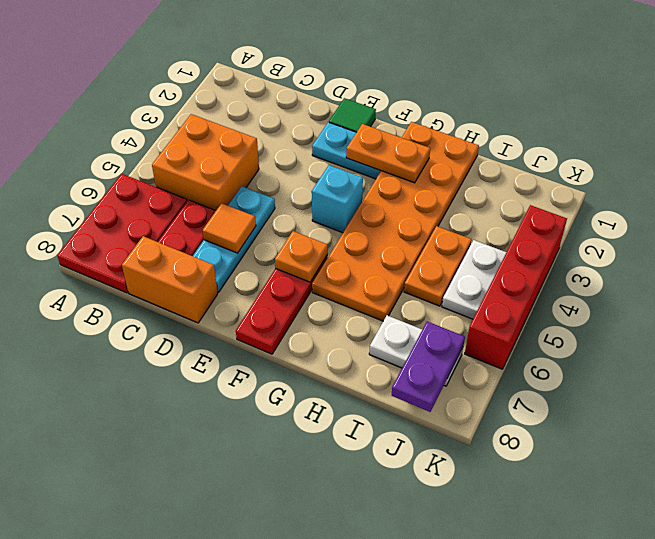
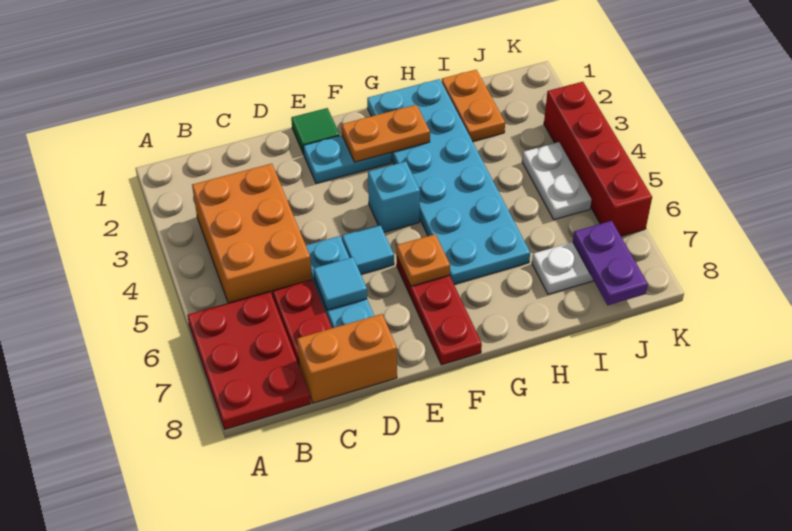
orange 2x2 brick [152,114,259,210] -> orange 2x3 brick [192,164,312,303]
orange 1x1 tile [203,203,256,253] -> cyan 1x1 tile [314,257,367,310]
none -> cyan 1x1 tile [342,225,394,274]
orange 2x6 plate [312,122,479,321] -> cyan 2x6 plate [367,79,530,284]
orange 1x2 plate [404,226,472,306] -> orange 1x2 plate moved to [442,70,505,141]

